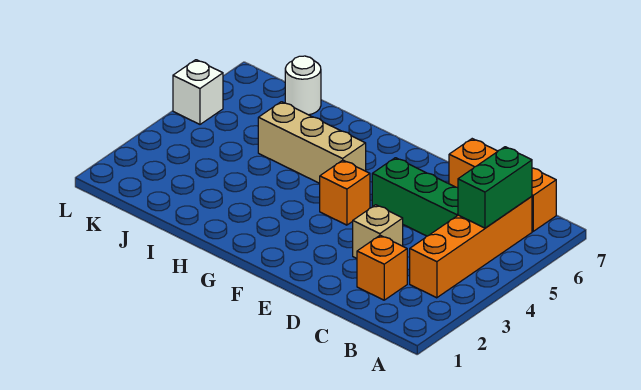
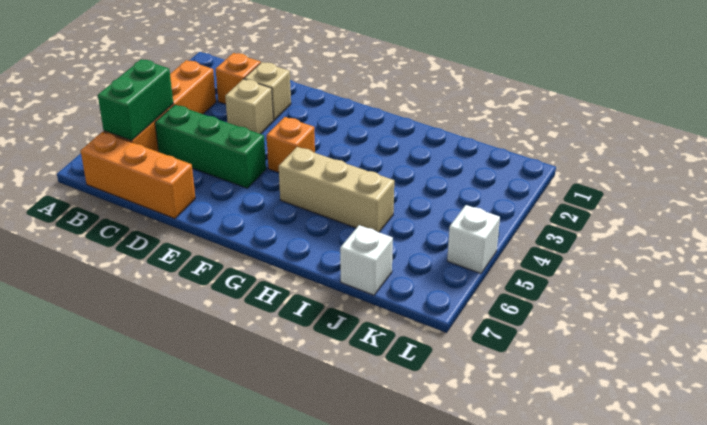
none -> tan 1x1 brick [244,62,291,121]
white 1x1 round brick [285,56,321,115] -> white 1x1 brick [340,225,393,295]

